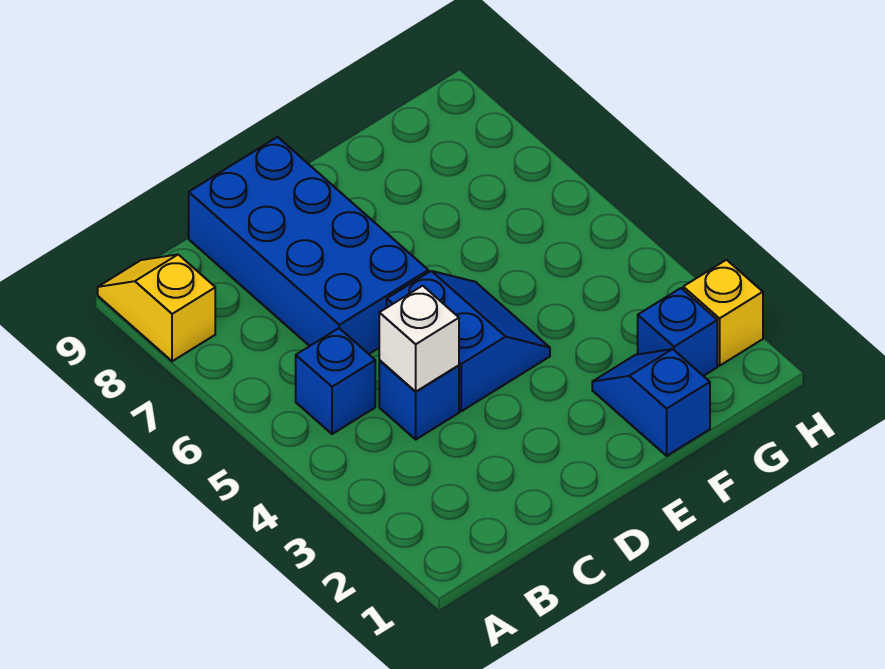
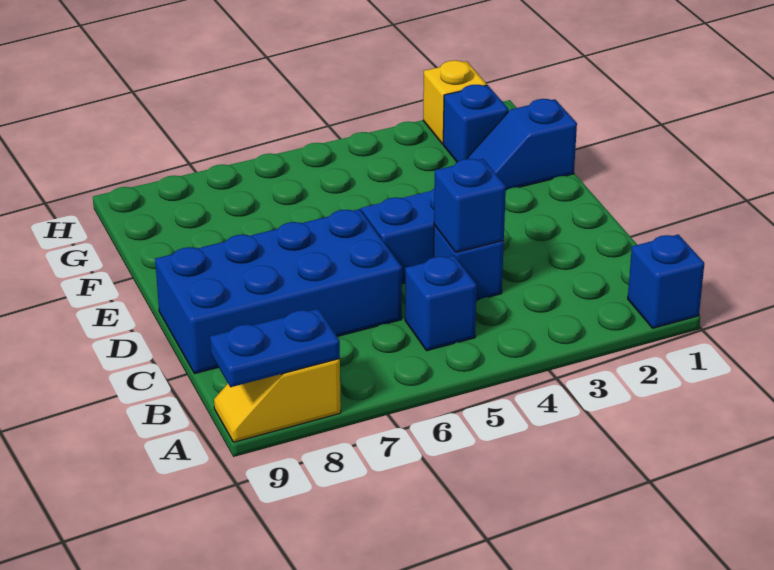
none -> blue 1x1 brick [628,234,704,328]
none -> blue 1x2 plate [210,309,340,387]
white 1x1 brick [379,286,459,391] -> blue 1x1 brick [434,159,506,252]

